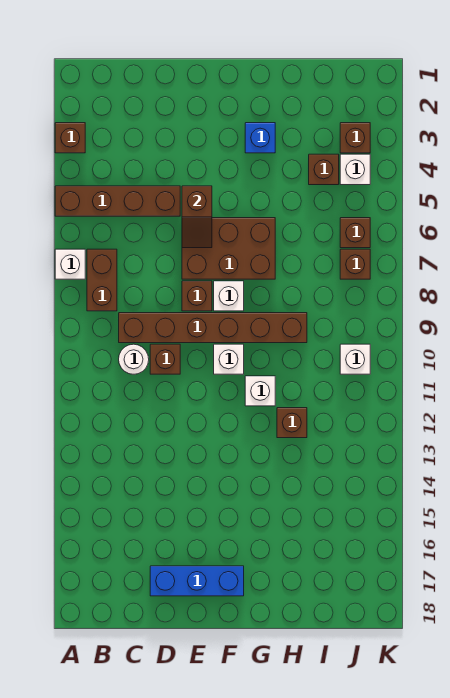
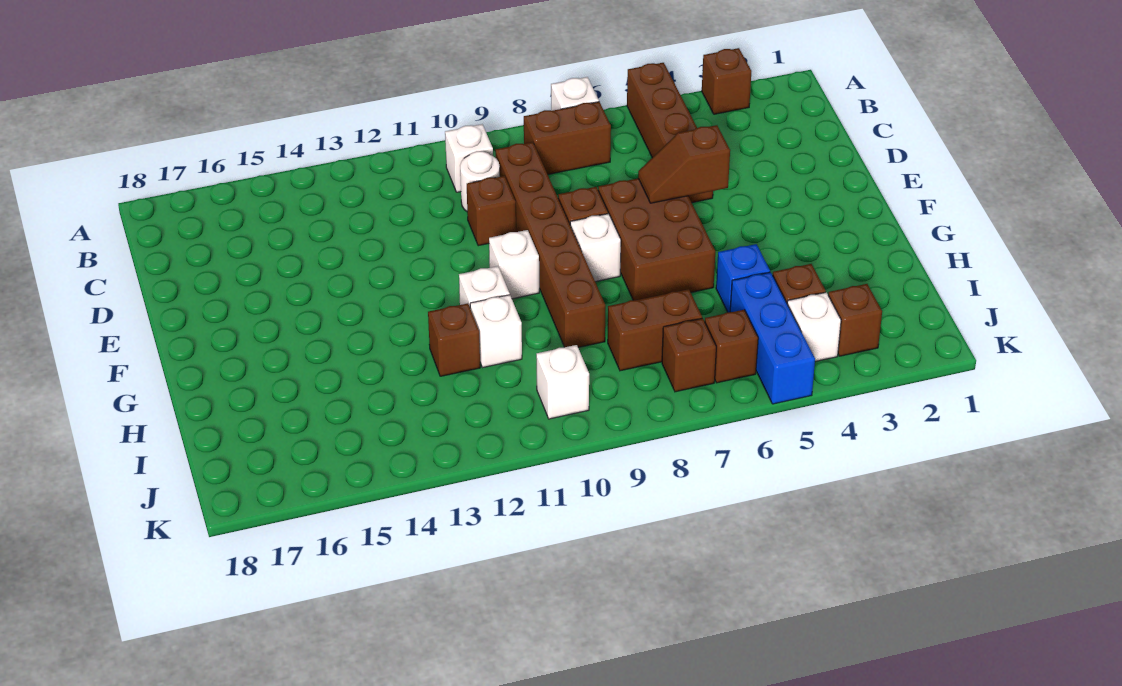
none -> white 1x1 brick [445,124,493,192]
blue 1x3 brick [150,566,244,596] -> blue 1x3 brick moved to [730,272,815,404]
blue 1x1 brick [245,123,275,153] -> blue 1x1 brick moved to [716,244,770,312]
none -> white 1x1 brick [470,295,522,368]
none -> brown 1x2 brick [608,289,702,371]

